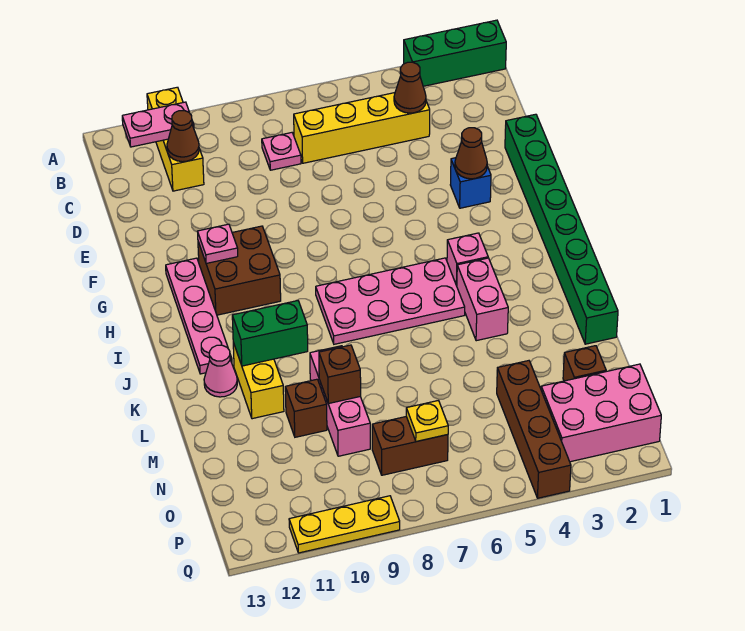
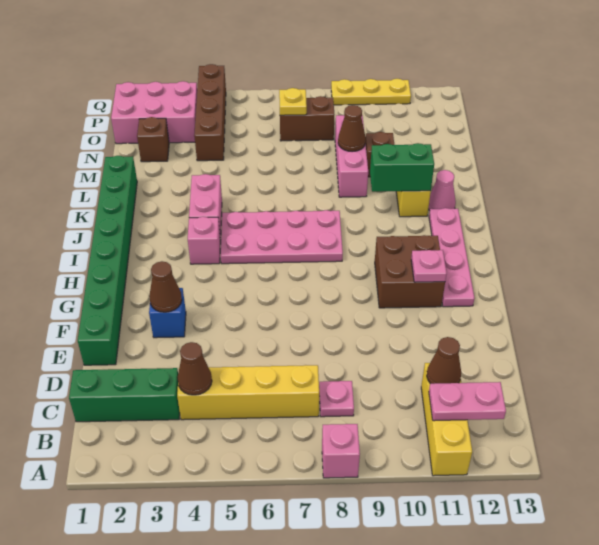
green 1x3 brick [404,20,506,86] -> green 1x3 brick moved to [69,368,180,422]
none -> pink 1x1 brick [322,424,360,478]
brown 1x1 brick [319,345,361,404] -> brown 1x1 cone [338,105,366,152]

